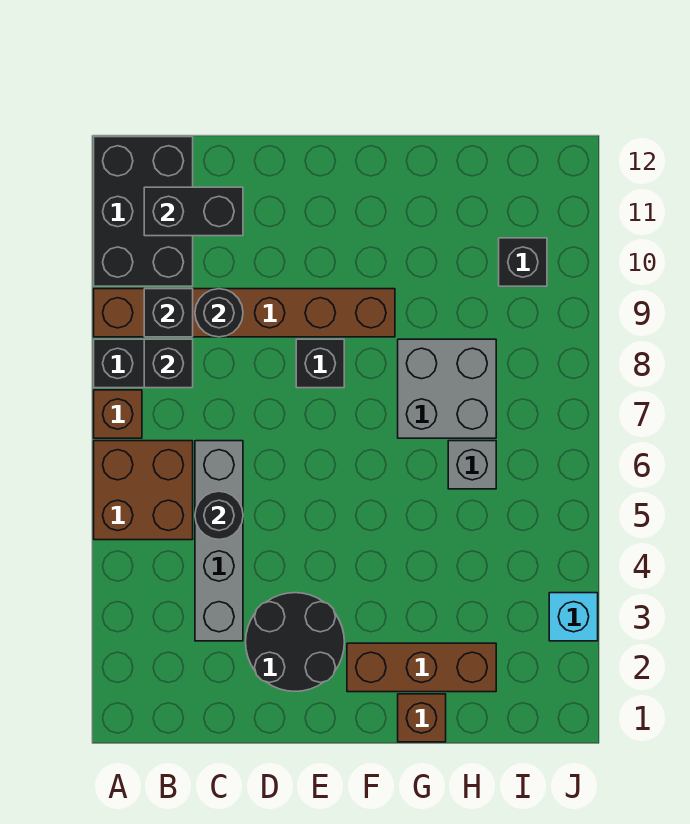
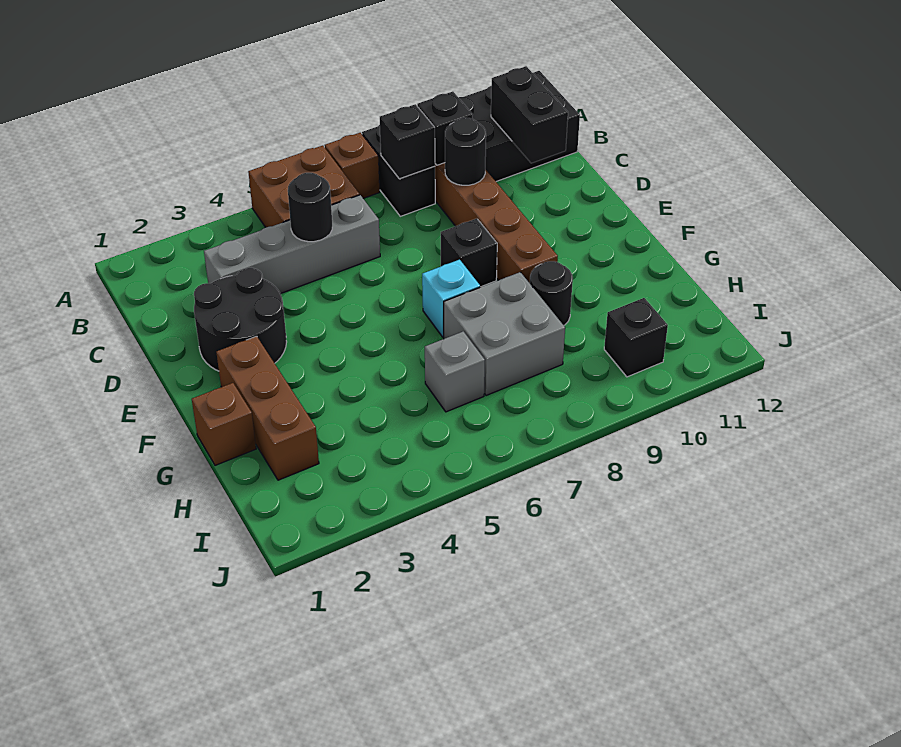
none -> black 1x1 round brick [530,261,573,325]
cyan 1x1 brick [549,593,598,641] -> cyan 1x1 brick moved to [422,260,480,337]

